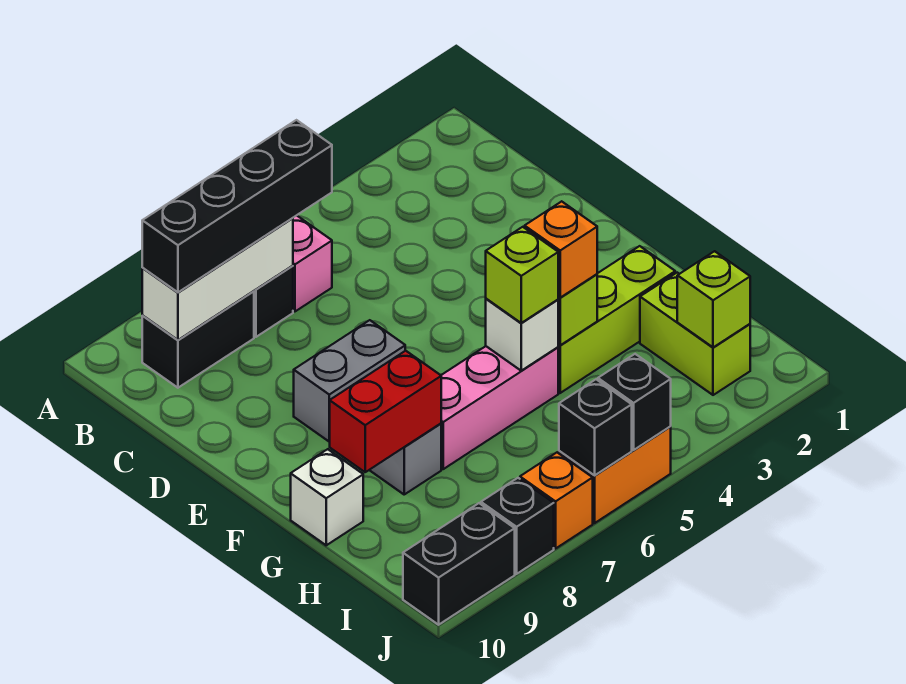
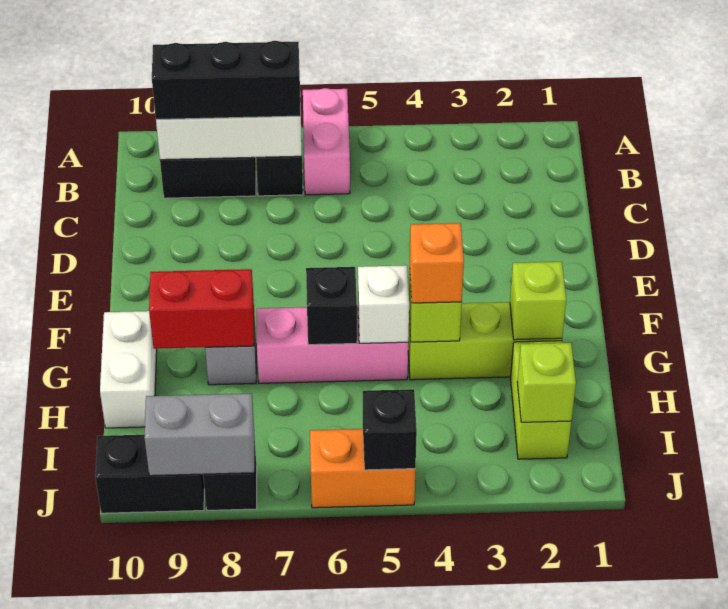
black 1x4 brick [142,120,332,292] -> black 1x3 brick [152,41,301,120]
grey 1x2 brick [294,320,405,441] -> grey 1x2 brick moved to [144,393,254,476]
lime 1x1 brick [486,227,558,323] -> lime 1x1 brick moved to [510,262,566,340]
white 1x1 brick [291,449,363,545] -> white 1x2 brick [100,311,157,428]
black 1x1 brick [559,379,632,475] -> black 1x1 brick moved to [306,267,357,345]
orange 1x1 brick [520,453,593,548] -> none

